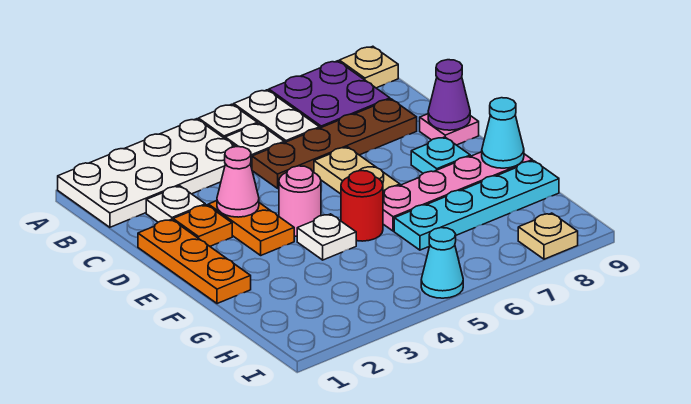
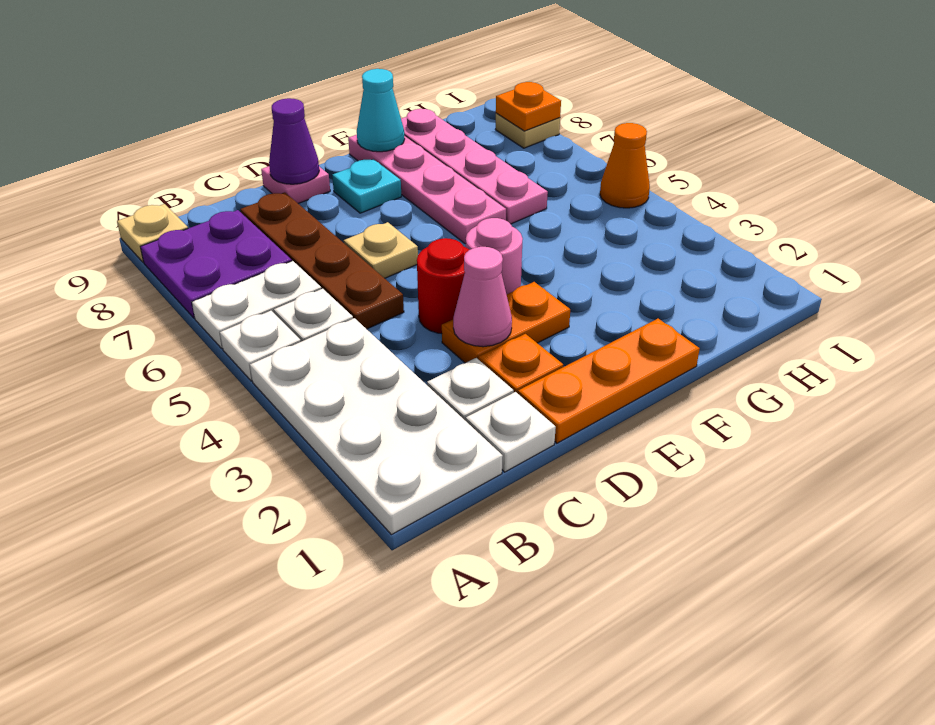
tan 1x2 plate [314,147,400,194] -> tan 1x1 plate [344,222,418,278]
white 1x1 plate [297,214,356,260] -> white 1x1 plate moved to [466,392,556,472]
red 1x1 round brick [341,171,383,241] -> red 1x1 round brick moved to [417,238,469,334]
cyan 1x4 plate [394,161,559,250] -> pink 1x4 plate [401,109,548,224]
cyan 1x1 cone [421,228,463,298] -> orange 1x1 cone [600,123,650,208]
none -> orange 1x1 plate [496,82,561,131]

